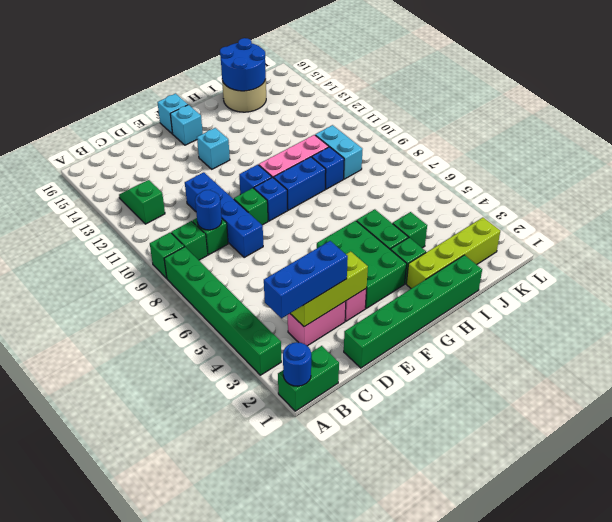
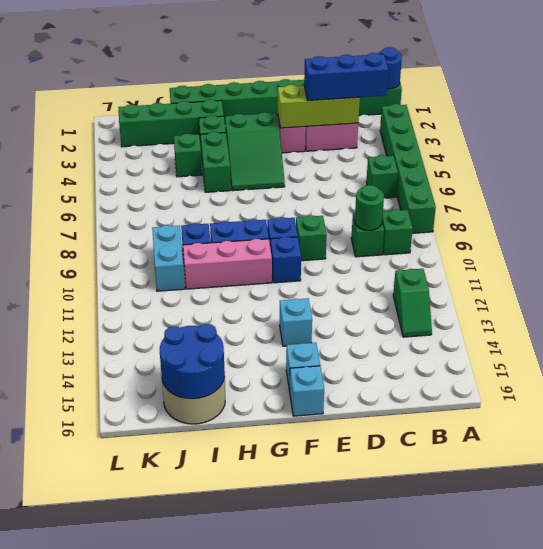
green 1x1 brick [150,232,184,278] -> green 1x1 brick moved to [366,155,398,198]
blue 1x1 round brick [195,190,222,230] -> green 1x1 round brick [355,185,384,231]
blue 1x4 brick [185,172,263,257] -> none
green 2x3 brick [317,221,407,308] -> green 2x3 slope [225,112,285,191]
lime 1x4 brick [406,217,500,289] -> green 1x4 brick [119,99,224,147]

